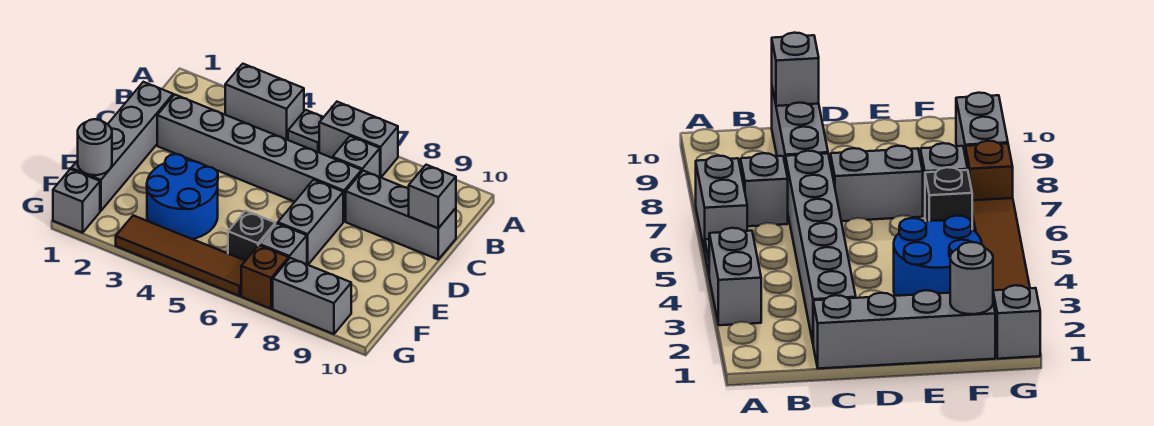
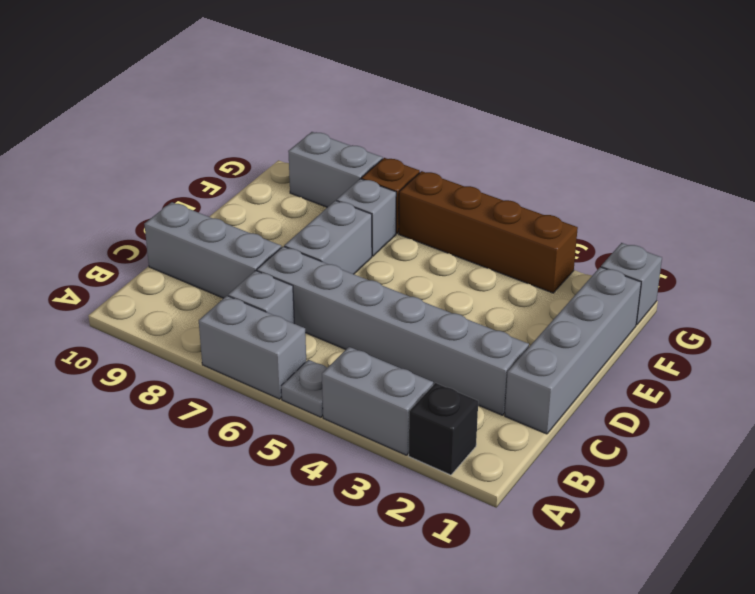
grey 1x1 brick [409,165,456,228] -> none
blue 2x2 round brick [147,154,218,239] -> none
grey 1x1 round brick [78,119,112,175] -> none
black 1x1 brick [228,211,275,261] -> black 1x1 brick moved to [409,383,478,475]
brown 1x4 tile [116,215,245,296] -> brown 1x4 brick [399,171,578,293]

